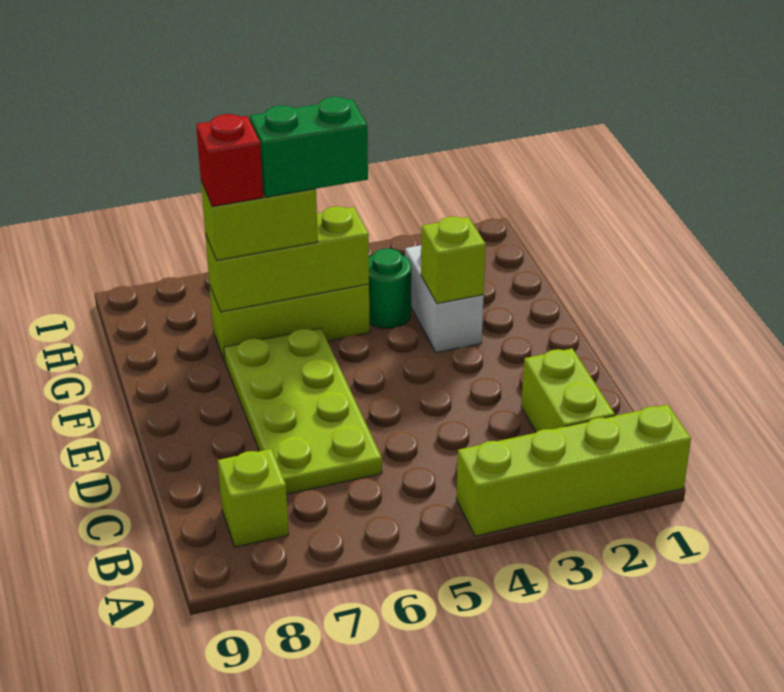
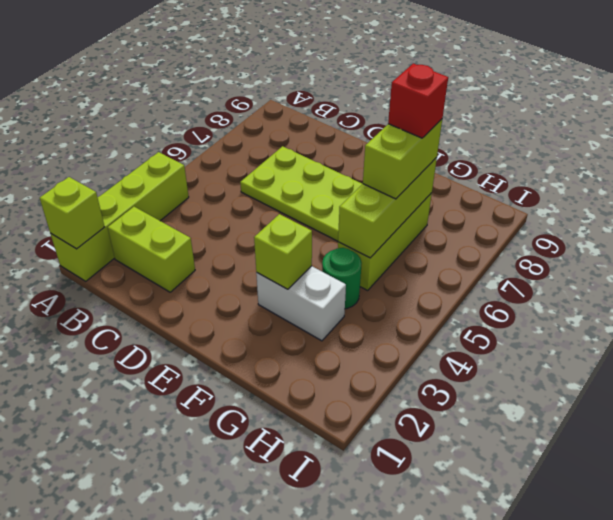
lime 1x1 brick [218,449,289,547] -> lime 1x1 brick moved to [40,177,104,249]
green 1x2 brick [250,97,368,197] -> none

